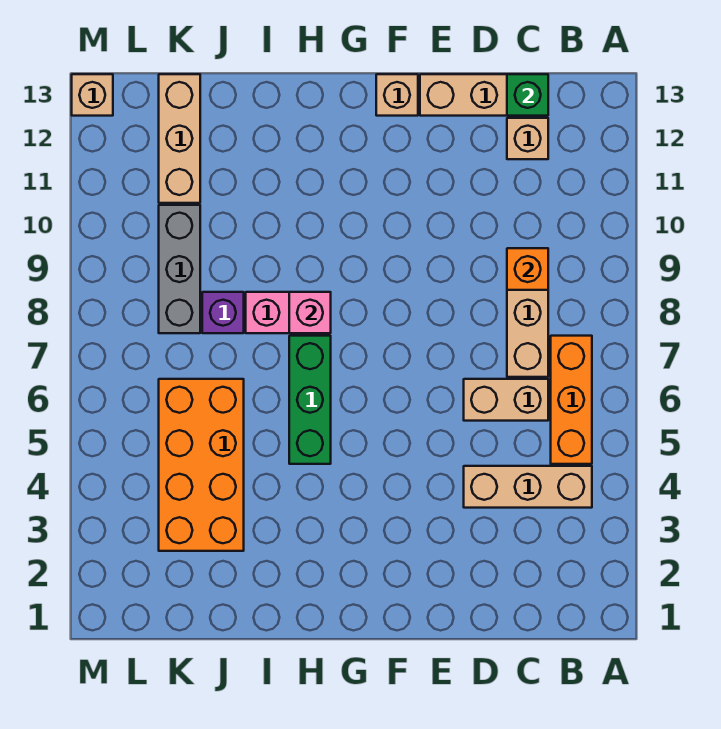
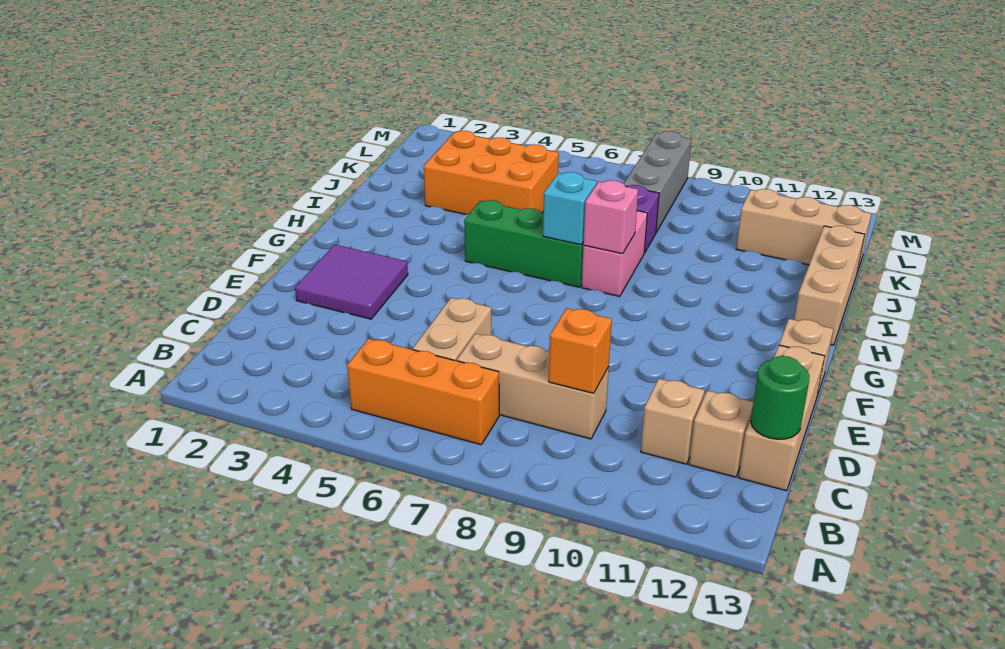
tan 1x3 brick [464,466,592,508] -> tan 1x3 brick moved to [794,226,865,345]
green 1x1 brick [507,74,548,116] -> green 1x1 round brick [751,356,810,439]
none -> purple 2x2 tile [295,245,408,319]
none -> cyan 1x1 brick [543,172,597,245]
orange 2x4 brick [159,379,244,551] -> orange 2x3 brick [424,131,559,214]
grey 1x3 brick [159,205,200,333] -> grey 1x3 brick turned to [624,131,691,232]
tan 1x1 brick [72,74,113,116] -> tan 1x1 brick moved to [641,379,705,464]

